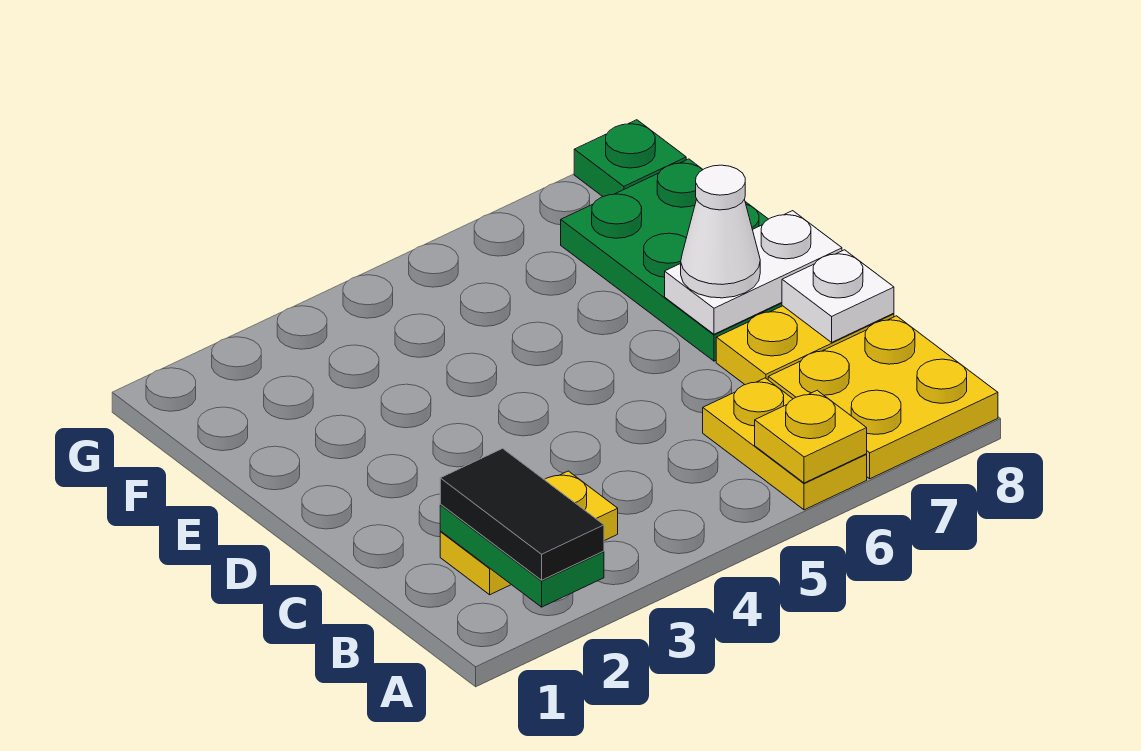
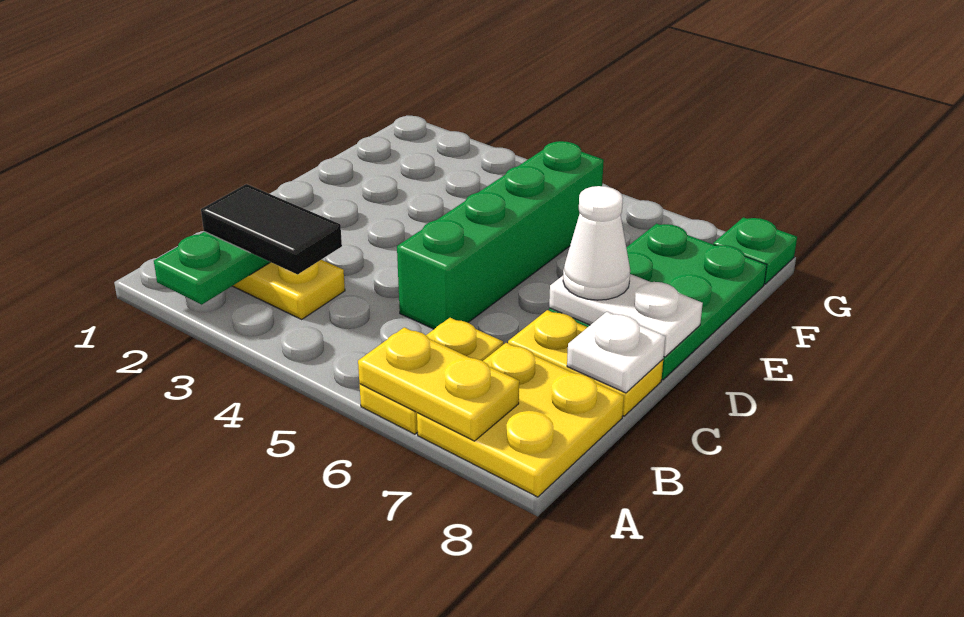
black 1x2 tile [440,448,604,580] -> black 1x2 tile turned to [201,184,342,274]
yellow 1x1 plate [755,390,867,483] -> yellow 1x2 plate [358,327,519,441]
none -> green 1x4 brick [397,141,604,329]

